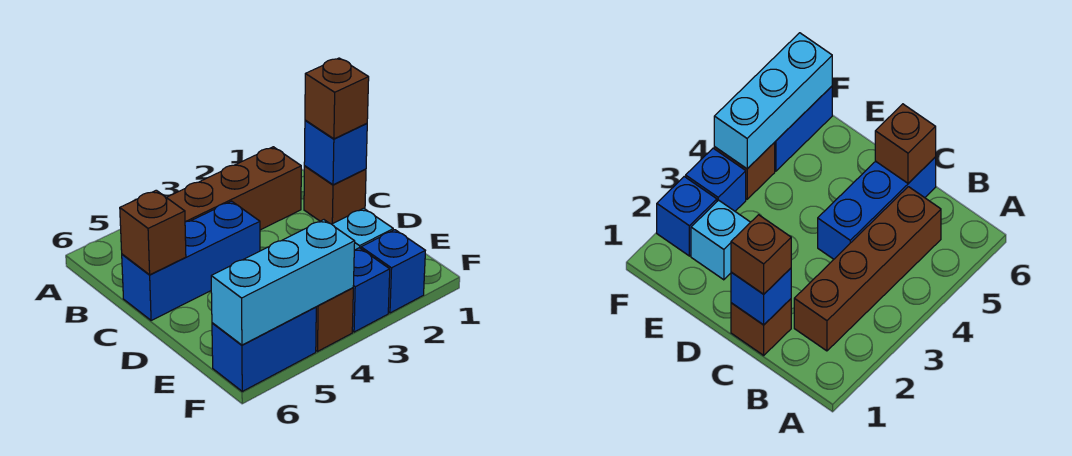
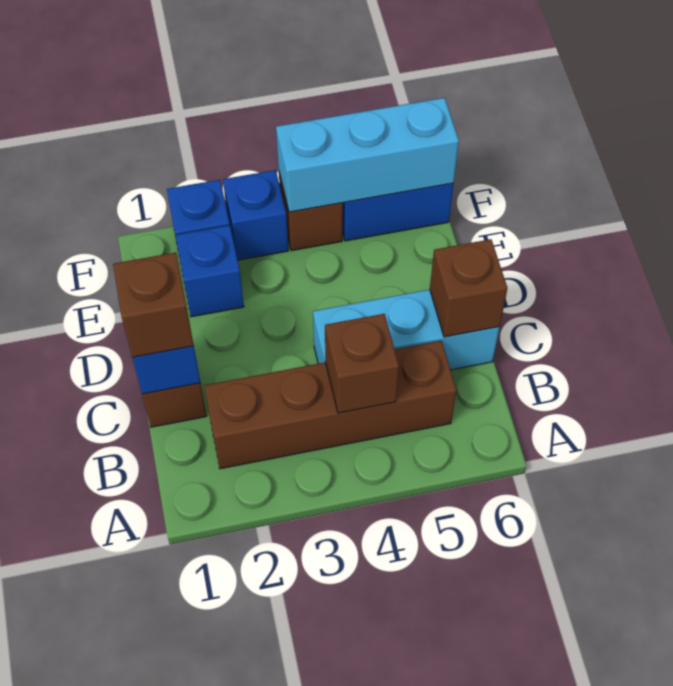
none -> brown 1x1 brick [325,314,399,413]
blue 1x3 brick [122,201,260,321] -> cyan 1x3 brick [313,290,500,370]
cyan 1x1 brick [332,208,393,250] -> blue 1x1 brick [175,225,244,317]

